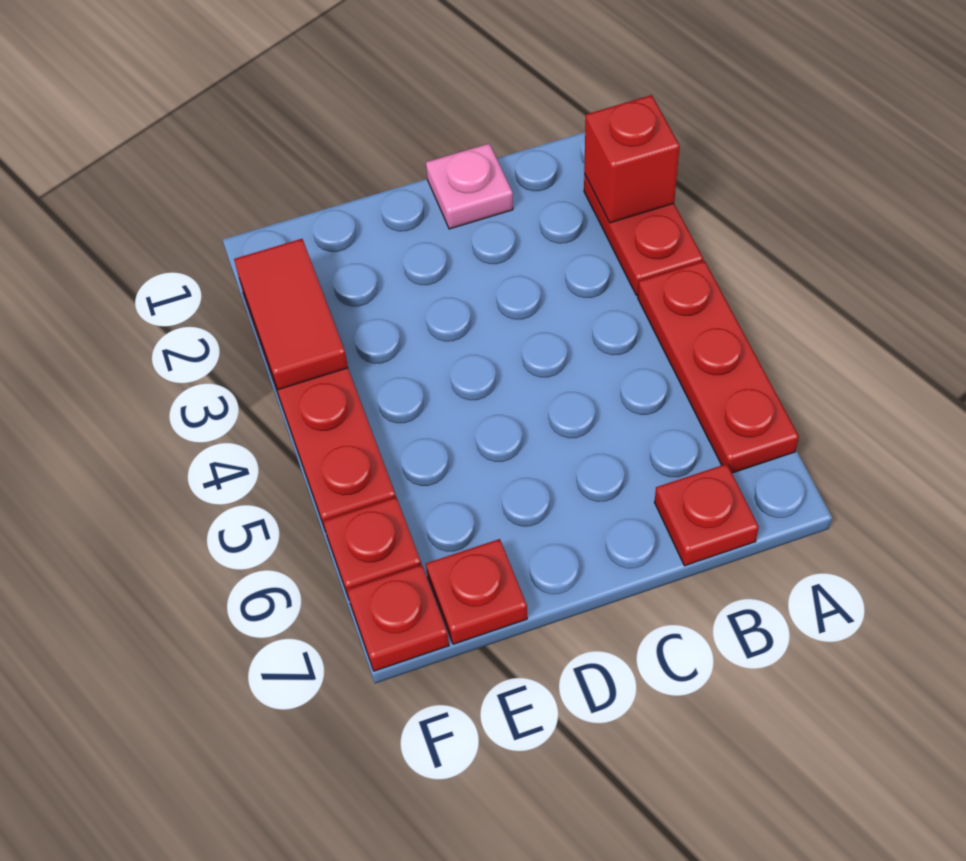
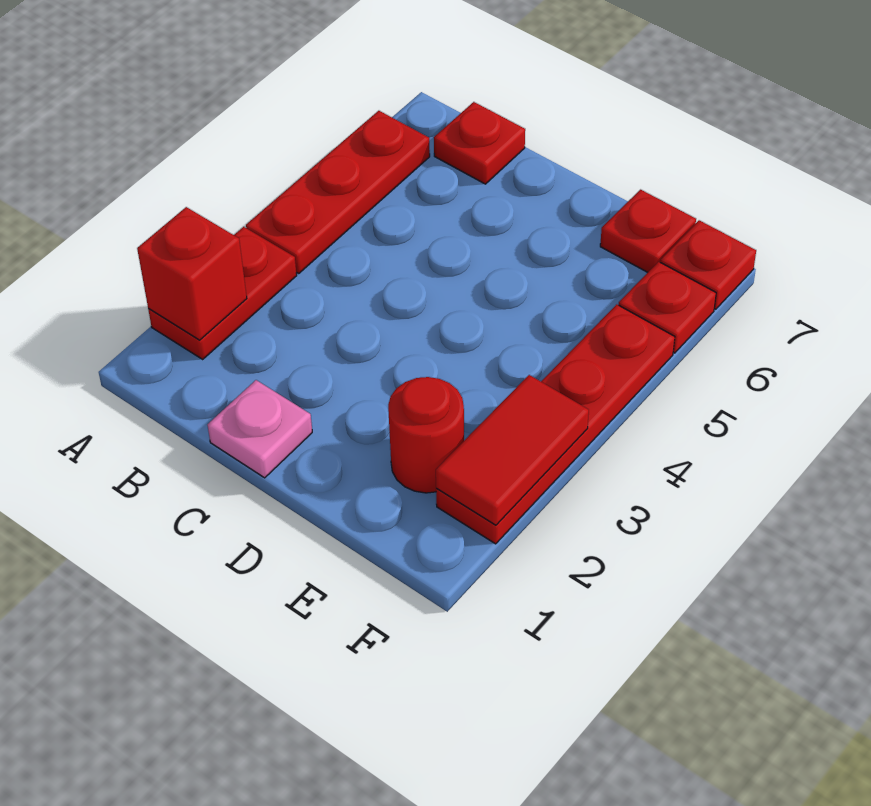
none -> red 1x1 round brick [388,377,464,493]

